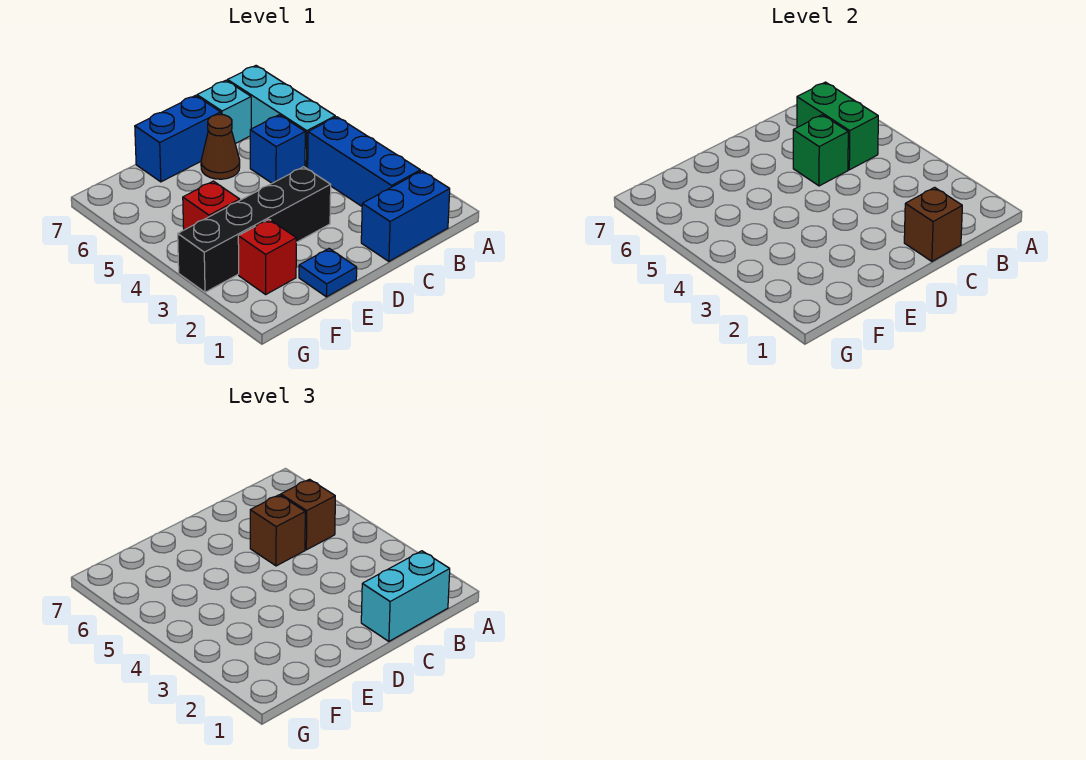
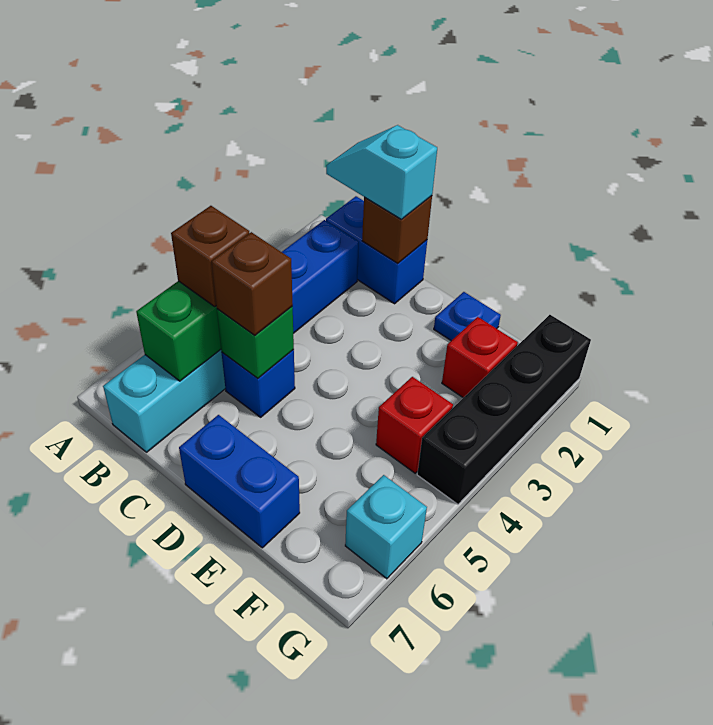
cyan 1x2 brick [361,551,450,641] -> cyan 1x2 slope [326,125,437,219]
cyan 1x1 brick [197,80,251,144] -> cyan 1x1 brick moved to [345,475,427,579]
black 1x4 brick [178,167,331,292] -> black 1x4 brick turned to [417,315,591,504]
brown 1x1 cone [201,115,240,179] -> none

